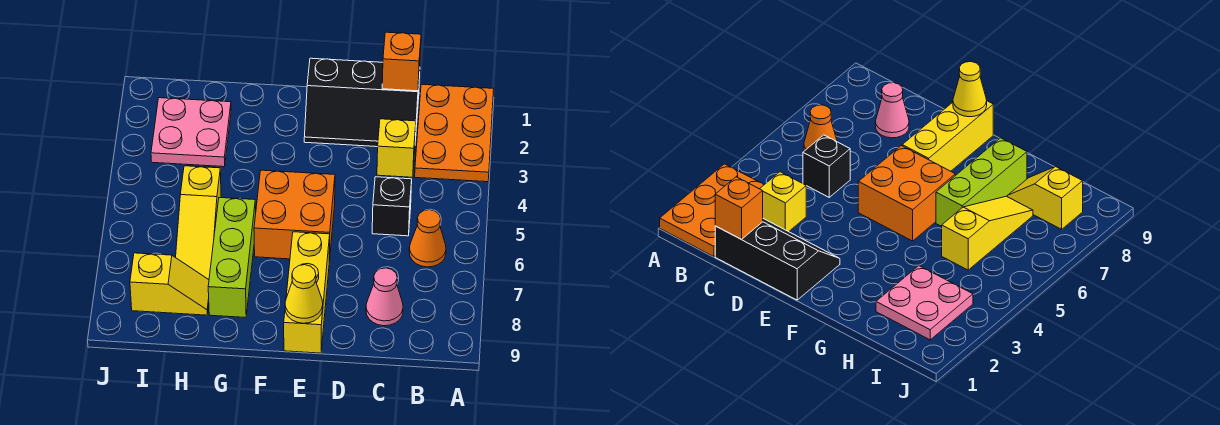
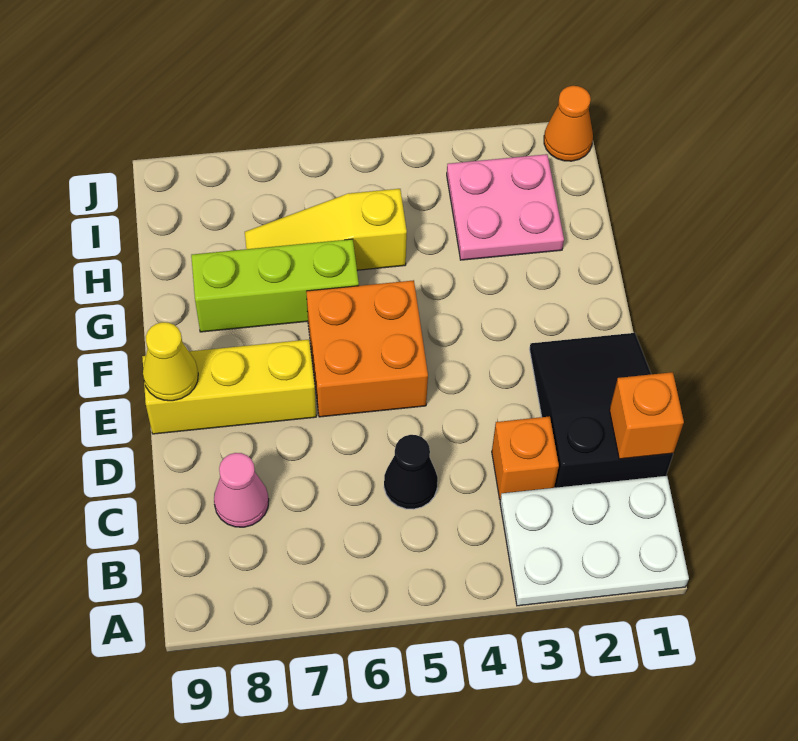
orange 2x3 plate [415,84,494,182] -> white 2x3 plate [500,476,689,606]
orange 1x1 cone [409,210,446,267] -> orange 1x1 cone moved to [544,86,593,161]
black 2x3 slope [304,58,420,147] -> black 2x3 slope turned to [530,333,673,488]
yellow 1x1 brick [377,119,416,177] -> orange 1x1 brick [492,416,559,499]
black 1x1 brick [372,177,412,236] -> black 1x1 cone [384,435,438,509]
yellow 1x2 slope [130,253,209,315] -> none

